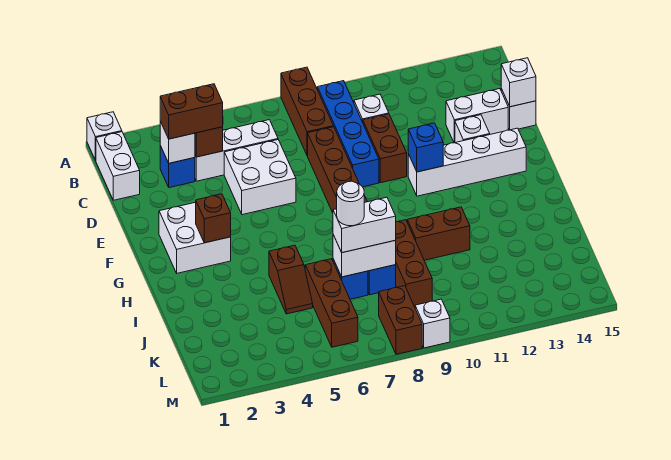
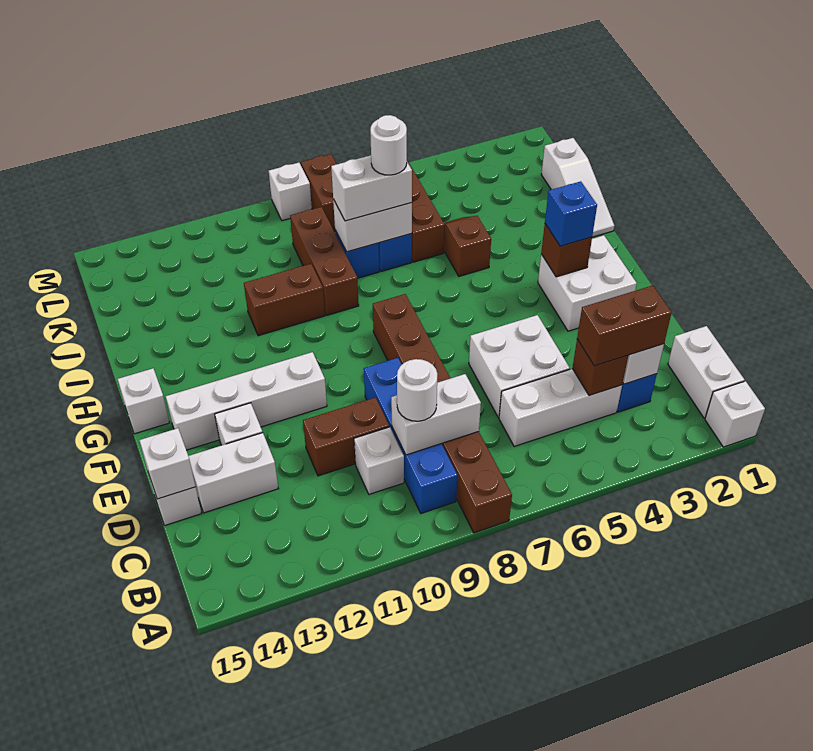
none -> white 1x2 brick [391,374,481,455]
none -> white 1x1 round brick [397,359,437,421]
brown 1x2 brick [363,114,407,183] -> brown 1x2 brick turned to [303,397,389,476]
blue 1x1 brick [408,123,443,172] -> blue 1x1 brick moved to [545,181,597,246]
none -> white 1x1 brick [118,368,170,434]
none -> white 1x3 slope [541,138,614,237]

